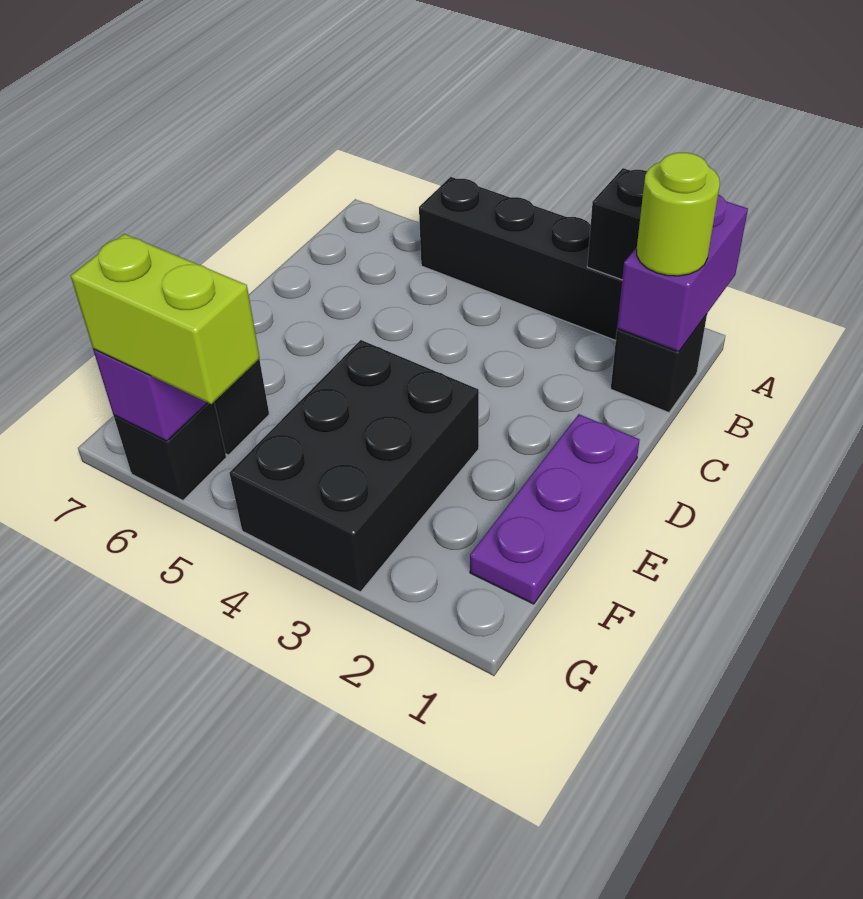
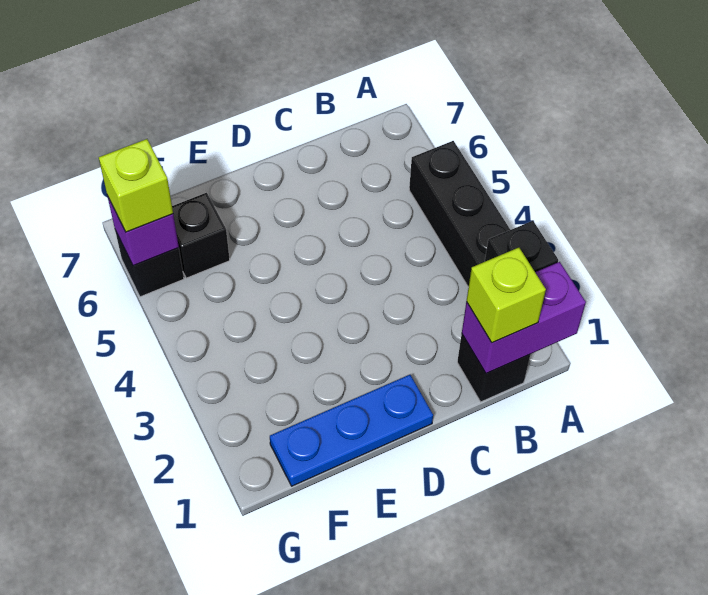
lime 1x1 round brick [637,153,720,276] -> lime 1x1 brick [467,248,546,343]
purple 1x3 plate [470,414,640,604] -> blue 1x3 plate [270,375,433,486]
black 2x3 brick [229,340,479,592] -> none
lime 1x2 brick [71,234,260,404] -> lime 1x1 brick [99,139,173,232]

